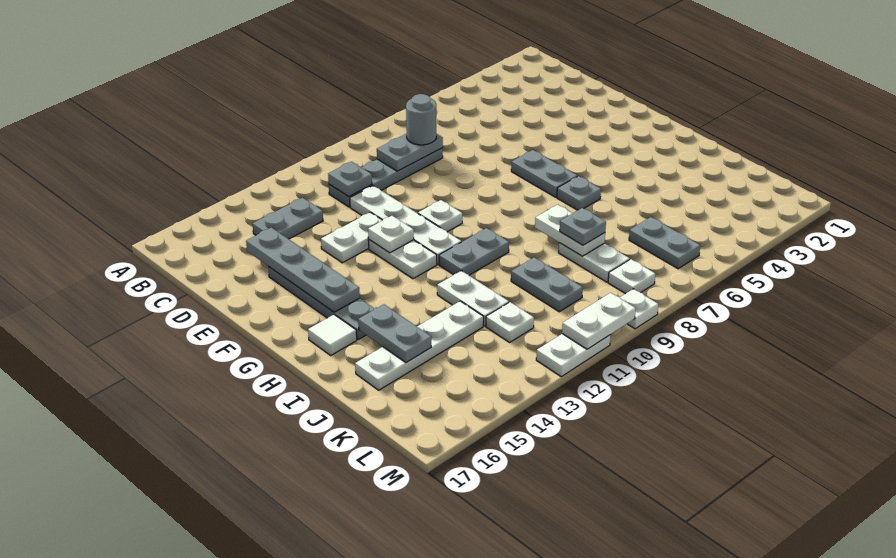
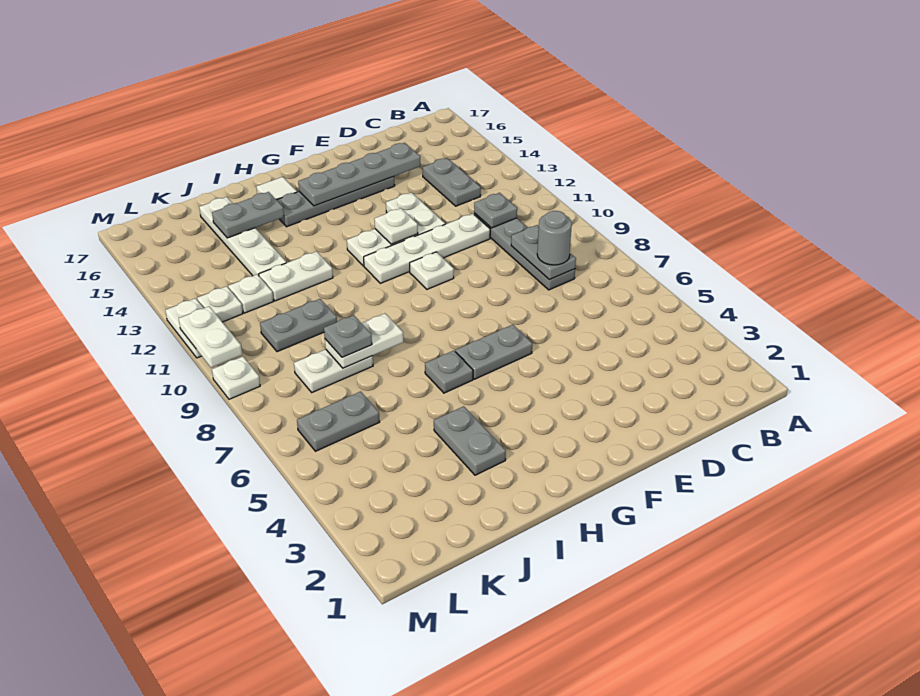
grey 1x2 plate [439,228,509,275] -> grey 1x2 plate moved to [434,406,506,475]
white 1x1 plate [608,259,655,294] -> white 1x1 plate moved to [197,286,243,322]

